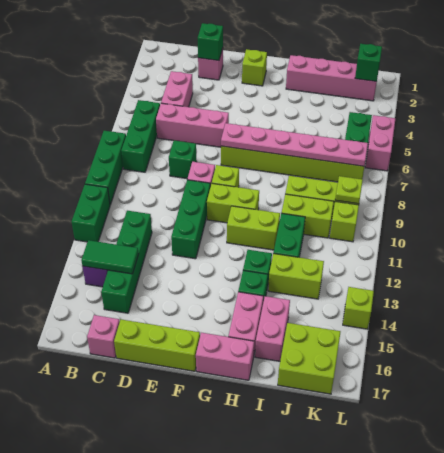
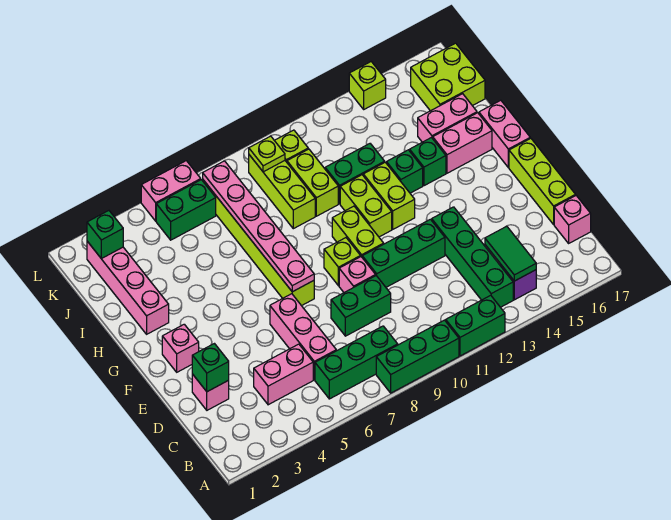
green 1x4 brick [101,211,152,313] -> green 1x4 brick turned to [432,207,513,307]
green 1x1 brick [169,140,197,179] -> green 1x2 brick [331,276,391,336]
lime 1x1 brick [242,49,267,86] -> pink 1x1 brick [162,324,199,372]
lime 1x2 brick [268,254,324,299] -> lime 1x2 brick moved to [363,162,415,229]

